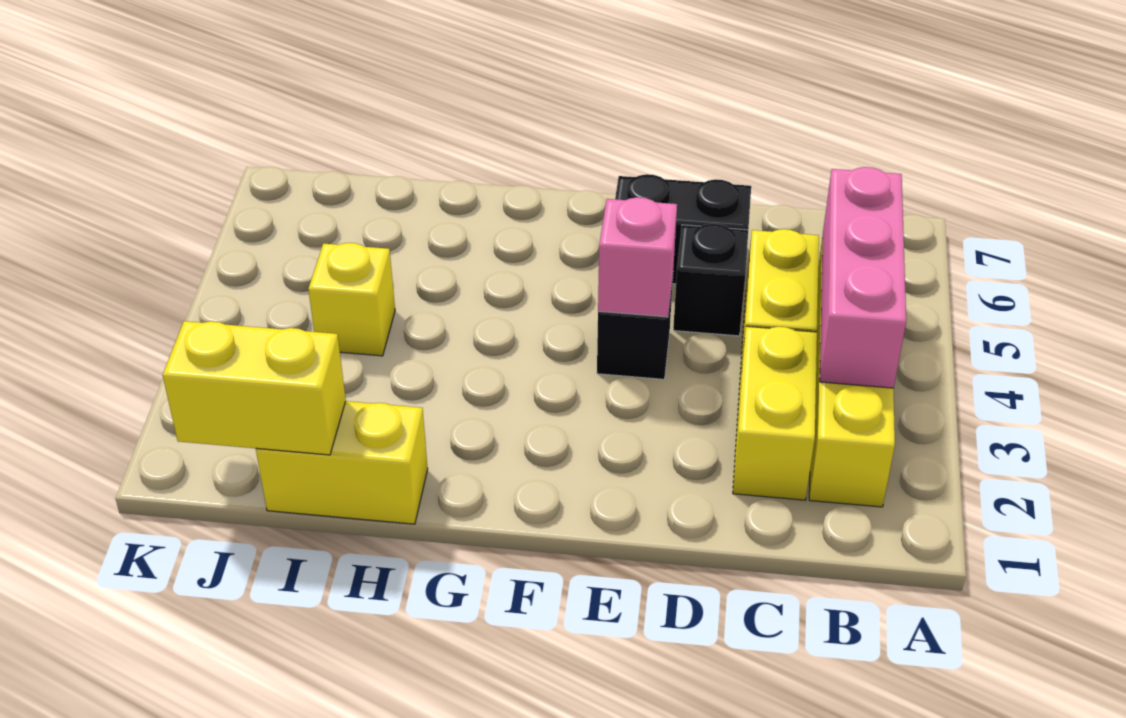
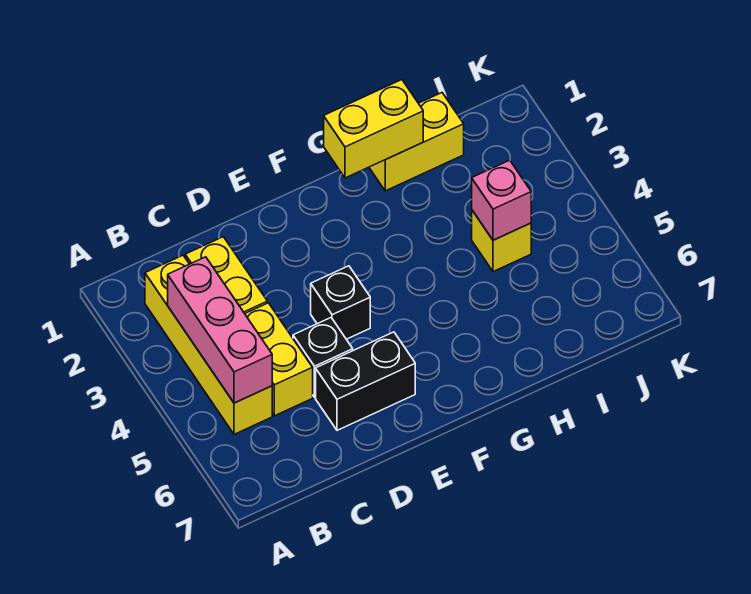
pink 1x1 brick [598,197,677,317] -> pink 1x1 brick moved to [472,160,531,240]
yellow 1x2 brick [163,321,346,455] -> yellow 1x2 brick moved to [324,80,423,178]

